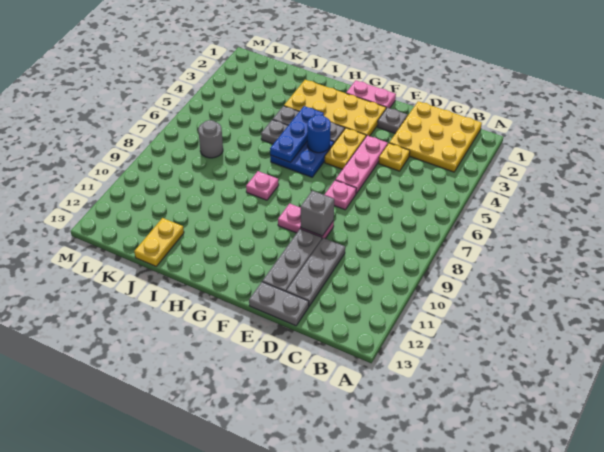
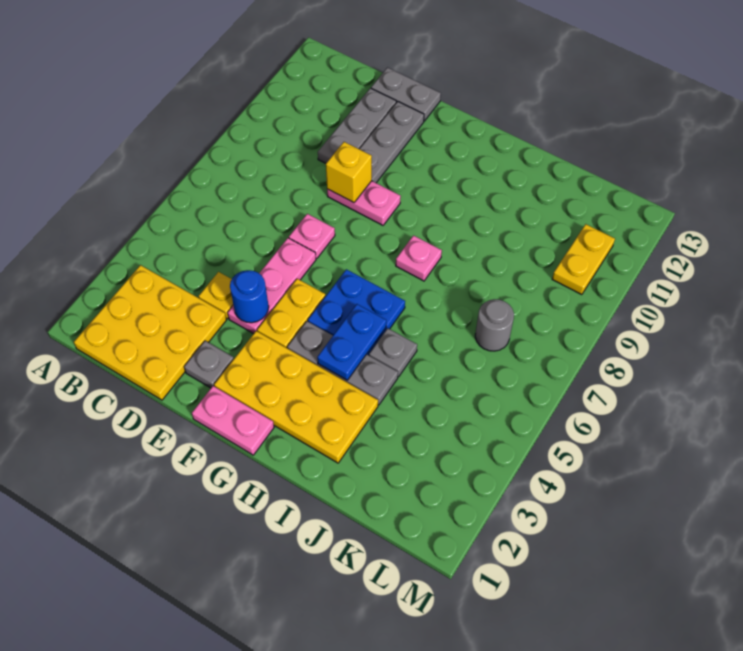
grey 1x1 brick [301,191,334,236] -> yellow 1x1 brick [326,142,372,203]
blue 1x1 round brick [307,115,331,153] -> blue 1x1 round brick moved to [230,270,269,323]
blue 1x3 plate [270,106,324,162] -> blue 1x2 plate [317,304,386,380]
yellow 1x2 plate [134,218,184,266] -> yellow 1x2 plate moved to [552,224,615,295]

